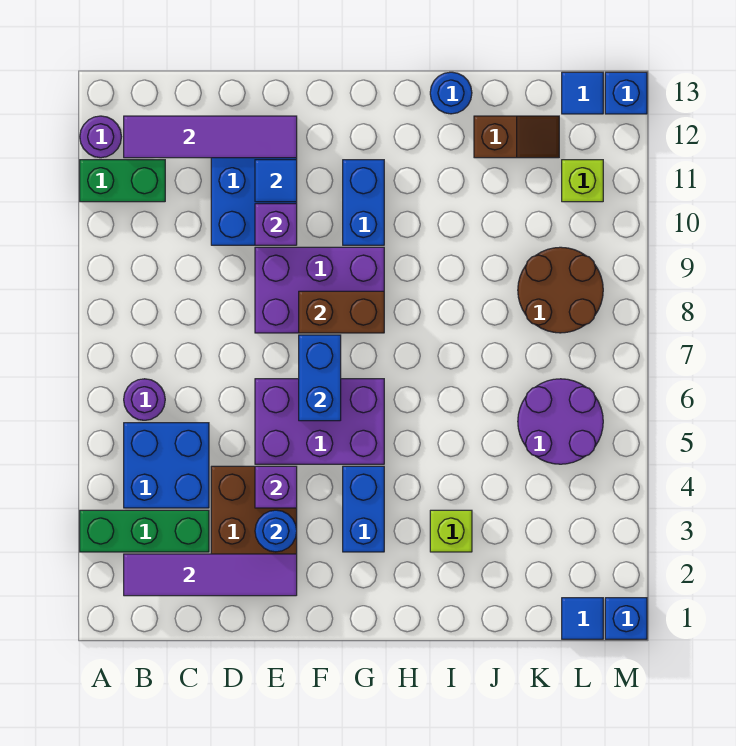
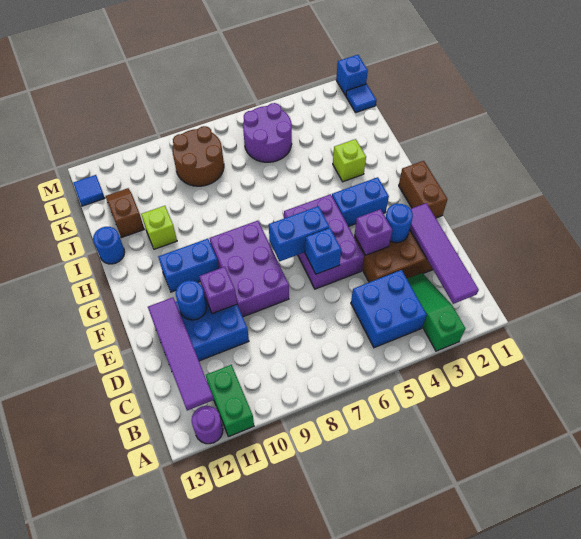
green 1x3 brick [80,510,209,552] -> green 1x3 slope [407,273,465,351]
purple 1x1 round brick [124,379,165,420] -> none
blue 1x1 tile [255,160,297,202] -> blue 1x1 round brick [176,280,207,320]
brown 1x2 brick [299,291,384,333] -> brown 1x2 brick moved to [399,161,448,218]
lime 1x1 brick [562,160,603,202] -> lime 1x1 brick moved to [141,206,177,249]
blue 1x1 brick [605,72,647,114] -> blue 1x1 brick moved to [305,228,341,274]

